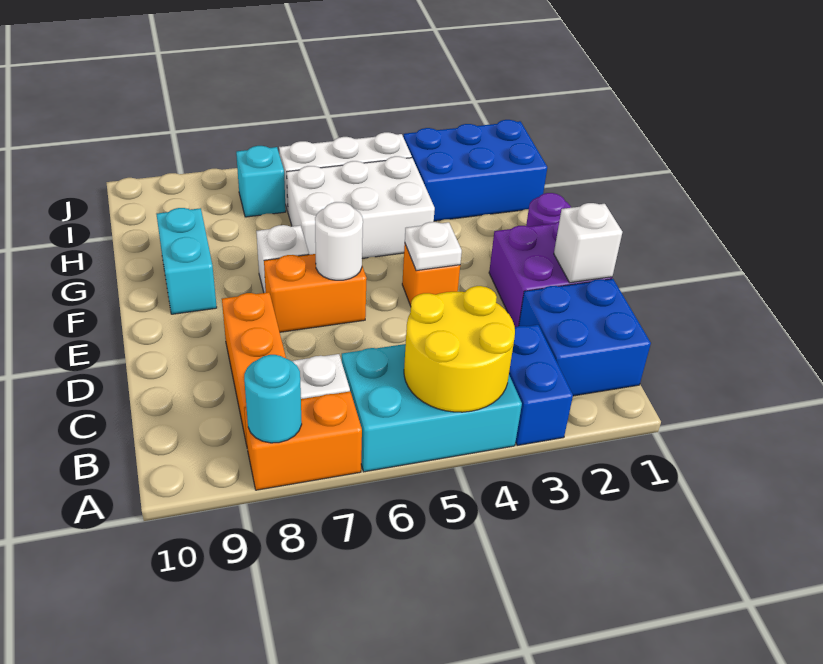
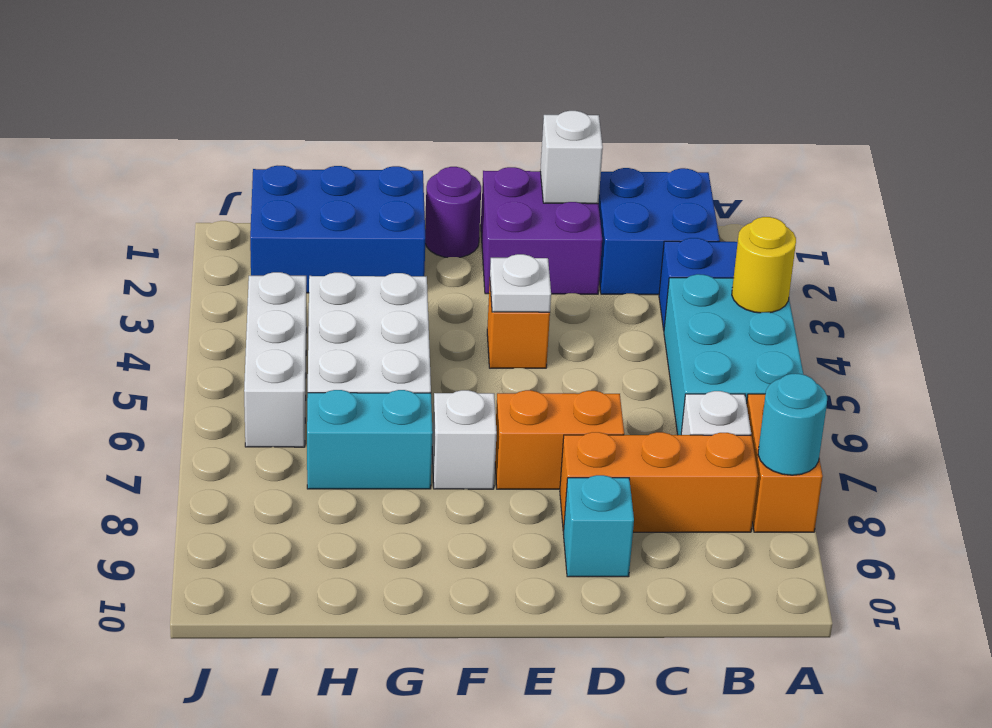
yellow 2x2 round brick [404,286,515,412] -> yellow 1x1 round brick [732,217,796,313]
orange 1x2 brick [264,254,367,332] -> orange 1x2 brick turned to [495,390,624,489]
white 1x1 round brick [315,202,363,280] -> none
cyan 1x2 brick [156,208,217,314] -> cyan 1x2 brick moved to [307,390,433,489]
blue 2x3 brick [404,120,547,221] -> blue 2x3 brick turned to [250,166,425,293]
cyan 1x1 brick [236,146,286,217] -> cyan 1x1 brick moved to [563,475,634,577]

